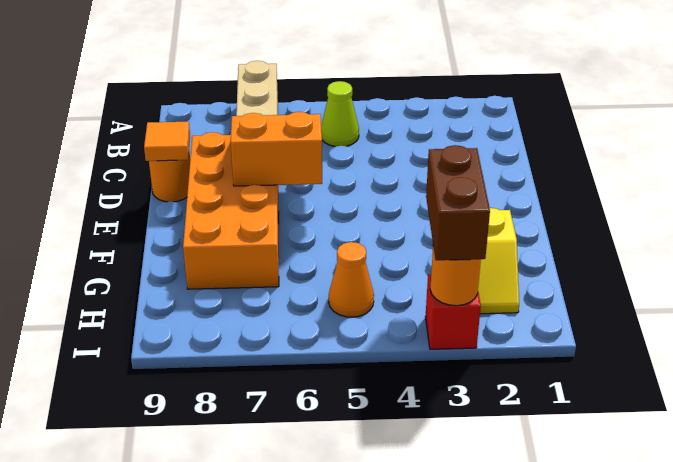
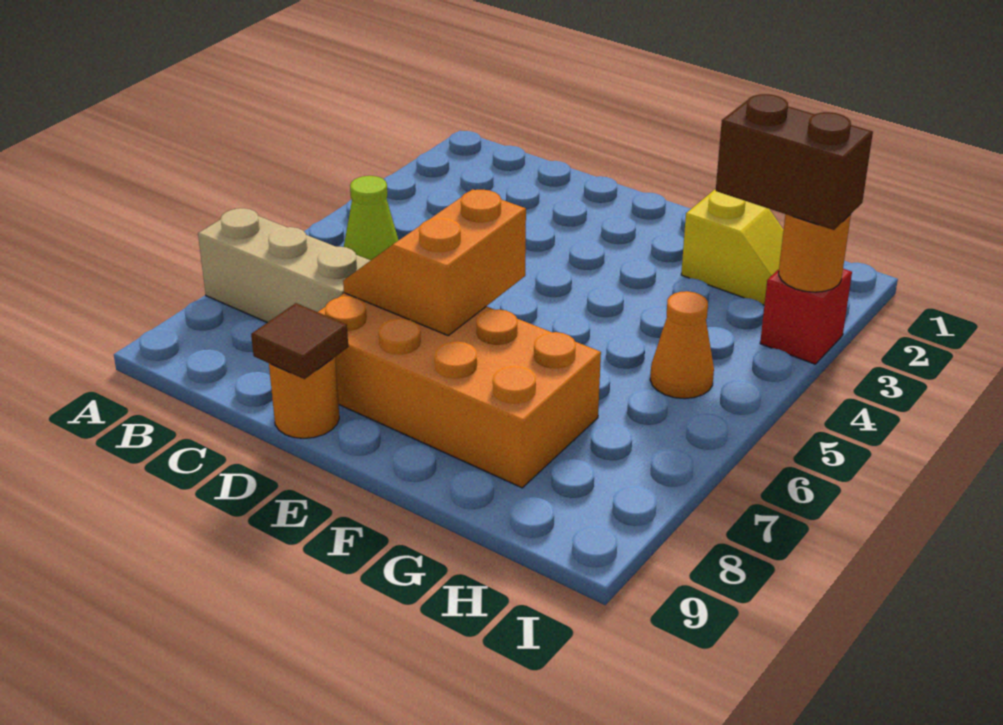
orange 1x1 tile [144,122,190,161] -> brown 1x1 tile [251,303,348,379]

